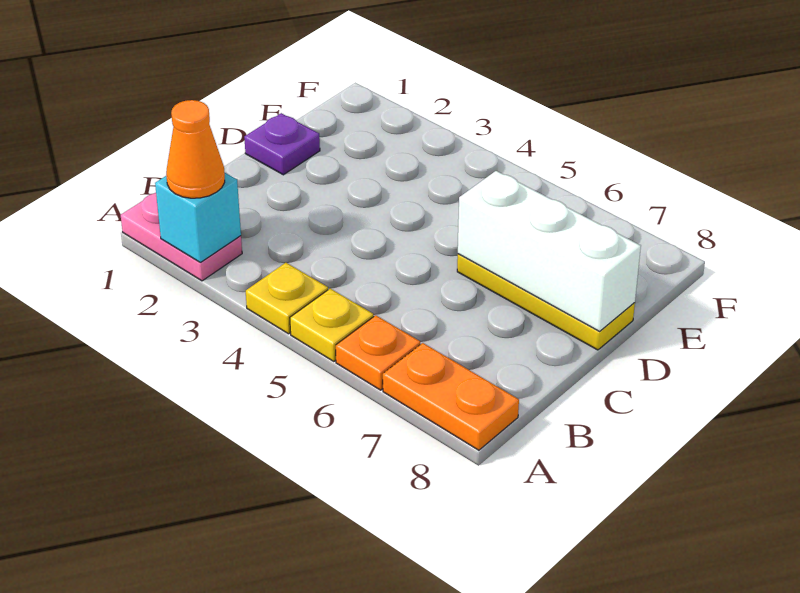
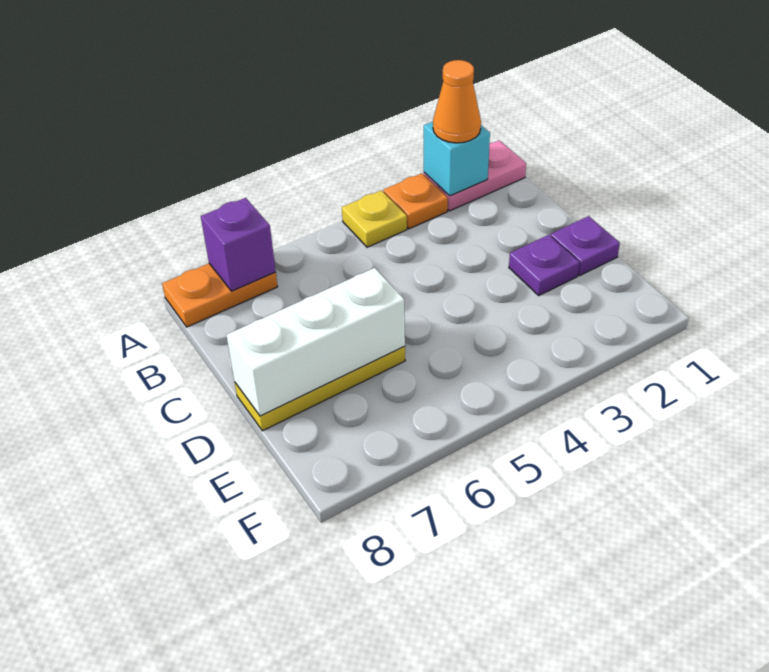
yellow 1x1 plate [290,289,374,362] -> none
orange 1x1 plate [336,315,420,390] -> orange 1x1 plate moved to [383,173,448,229]
none -> purple 1x1 brick [201,198,276,291]
none -> purple 1x1 plate [509,235,580,295]

